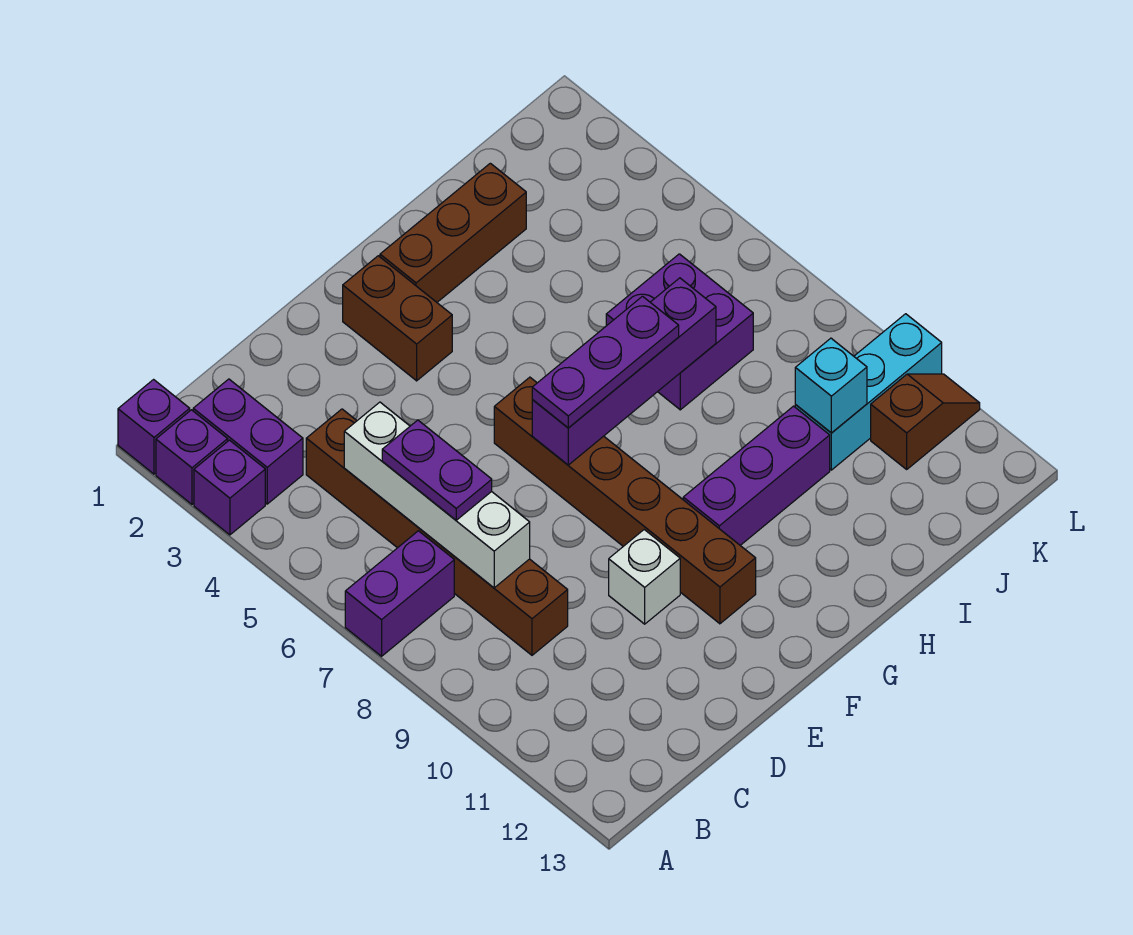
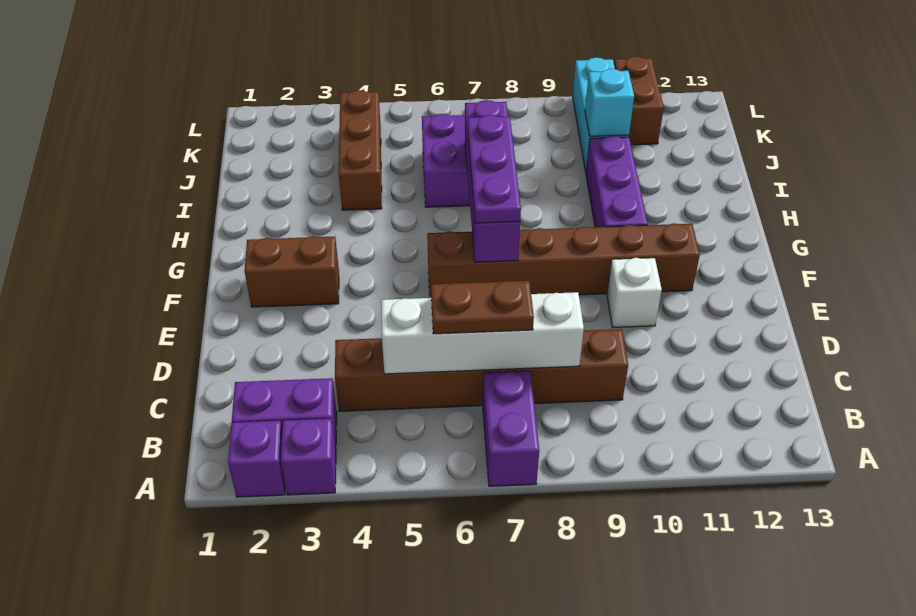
purple 1x1 brick [118,380,190,474] -> none
purple 1x2 plate [382,420,492,520] -> brown 1x2 plate [431,281,534,334]
brown 1x3 brick [380,163,526,302] -> brown 1x3 brick moved to [339,90,382,210]
brown 1x2 slope [871,374,980,469] -> brown 1x2 brick [614,56,664,145]

